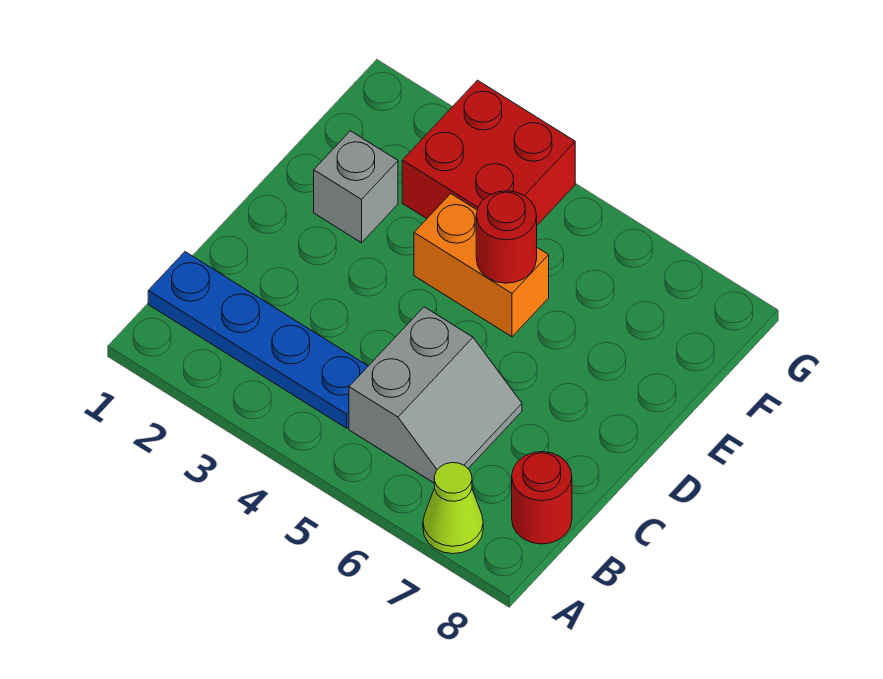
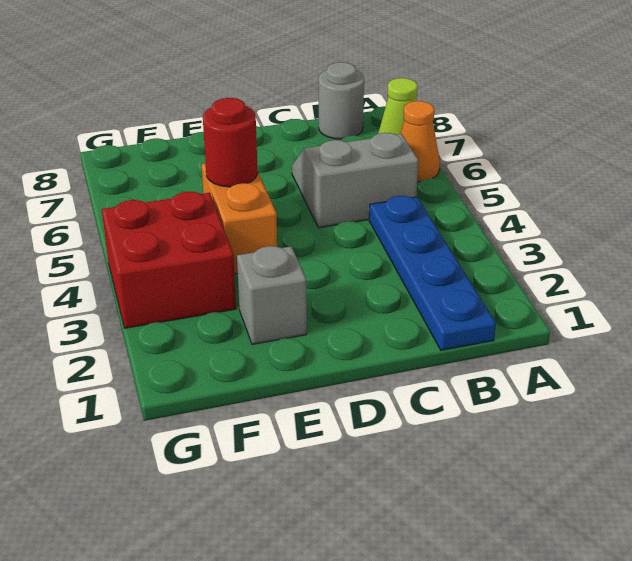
none -> orange 1x1 cone [400,101,440,182]
red 1x1 round brick [512,452,572,544] -> grey 1x1 round brick [319,62,364,139]

